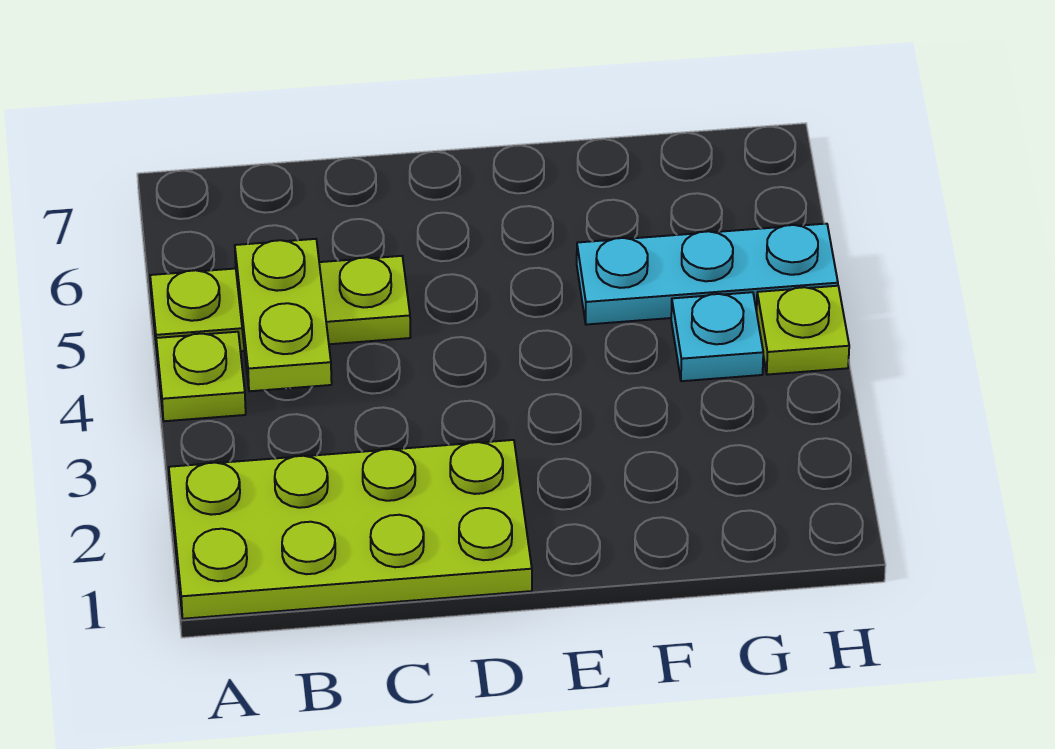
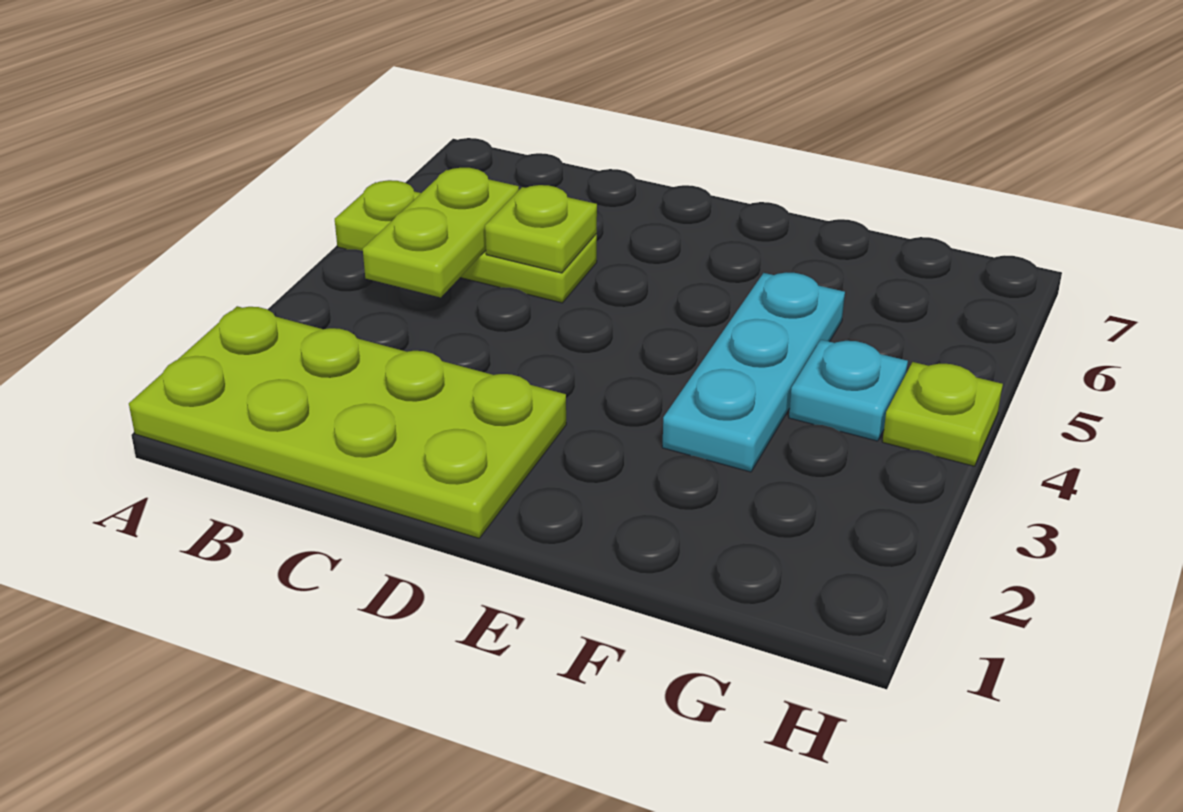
lime 1x1 plate [156,332,246,421] -> lime 1x1 plate moved to [485,185,597,273]
cyan 1x3 plate [577,224,838,325] -> cyan 1x3 plate turned to [662,272,845,472]

